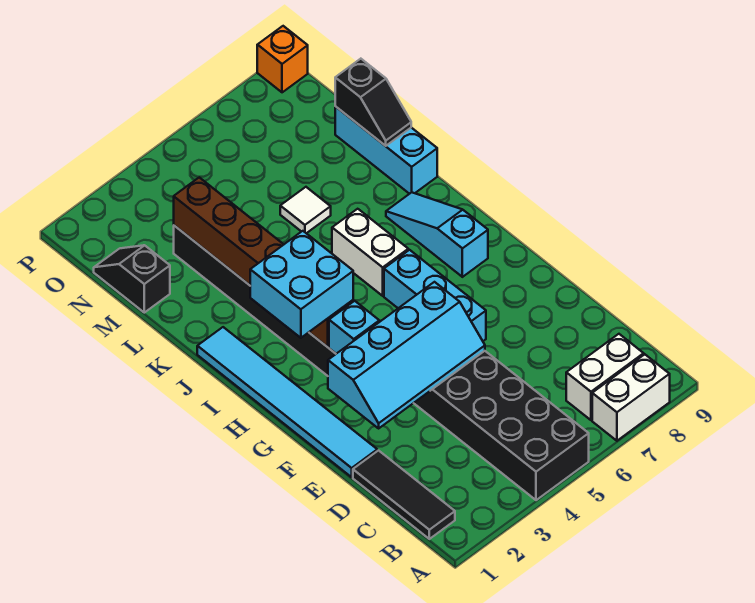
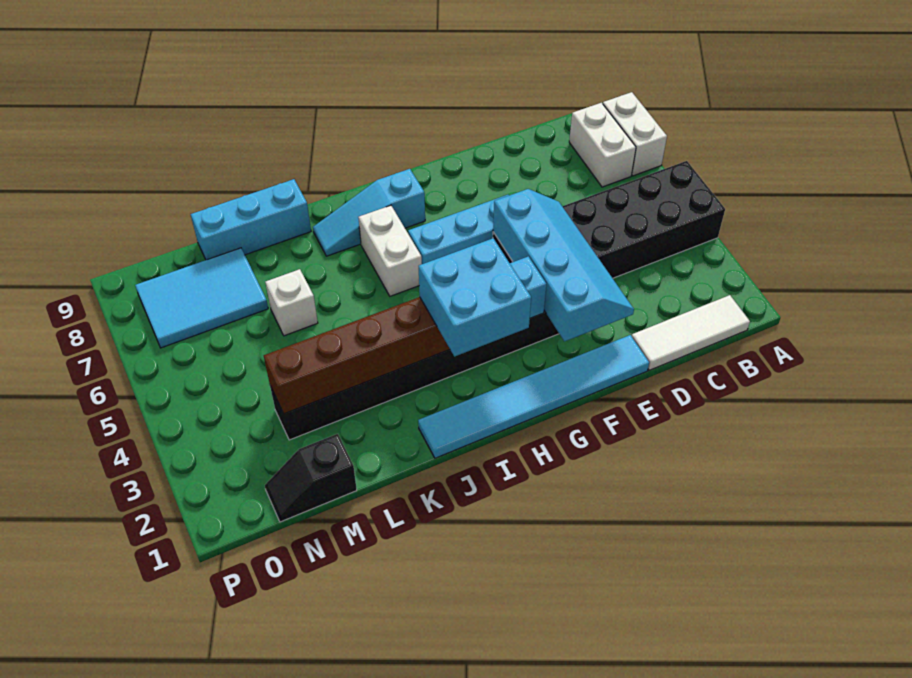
black 1x3 tile [353,451,455,539] -> white 1x3 tile [632,295,750,370]
white 1x2 brick [332,209,408,296] -> white 1x2 brick turned to [358,205,422,296]
white 1x1 tile [280,187,331,233] -> white 1x1 brick [265,269,318,336]
black 1x2 slope [335,59,411,146] -> none
none -> cyan 2x3 tile [135,248,268,348]
orange 1x1 brick [257,26,308,92] -> none

